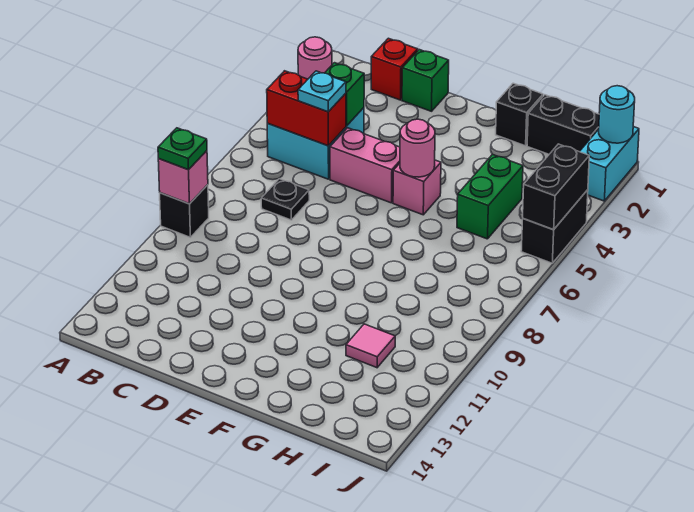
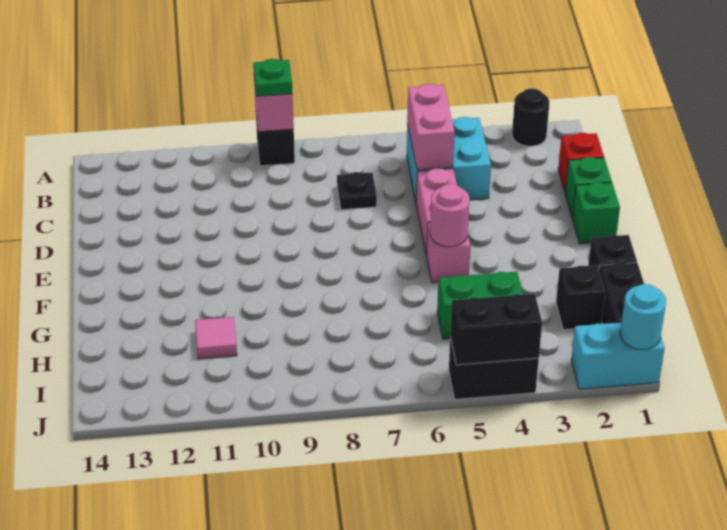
pink 1x1 round brick [298,37,332,79] -> black 1x1 round brick [512,88,549,146]
red 1x2 brick [267,71,346,146] -> pink 1x2 brick [407,84,455,170]
green 1x1 brick [325,63,364,126] -> green 1x1 brick moved to [572,182,620,244]
cyan 1x1 plate [298,71,346,112] -> none
none -> black 1x1 brick [556,265,605,330]

